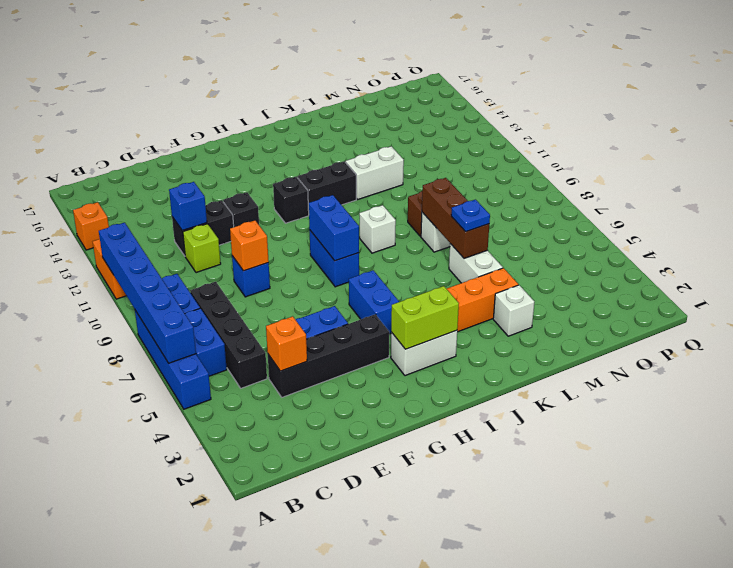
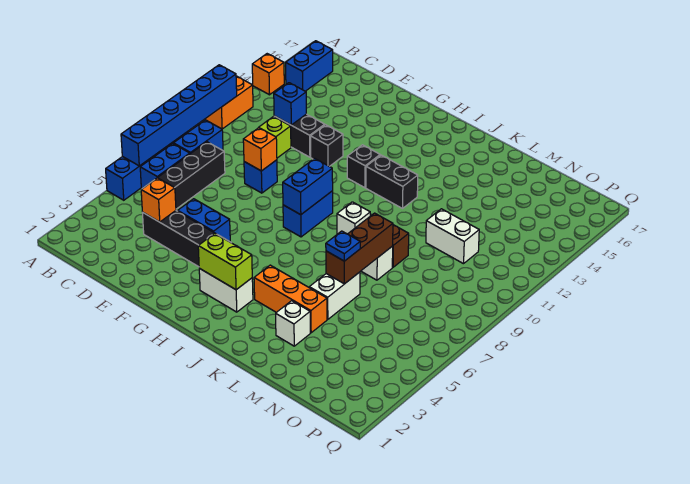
blue 1x2 brick [349,270,399,334] -> blue 1x2 brick moved to [286,41,333,91]
white 1x2 brick [346,146,404,199] -> white 1x2 brick moved to [426,209,479,264]

